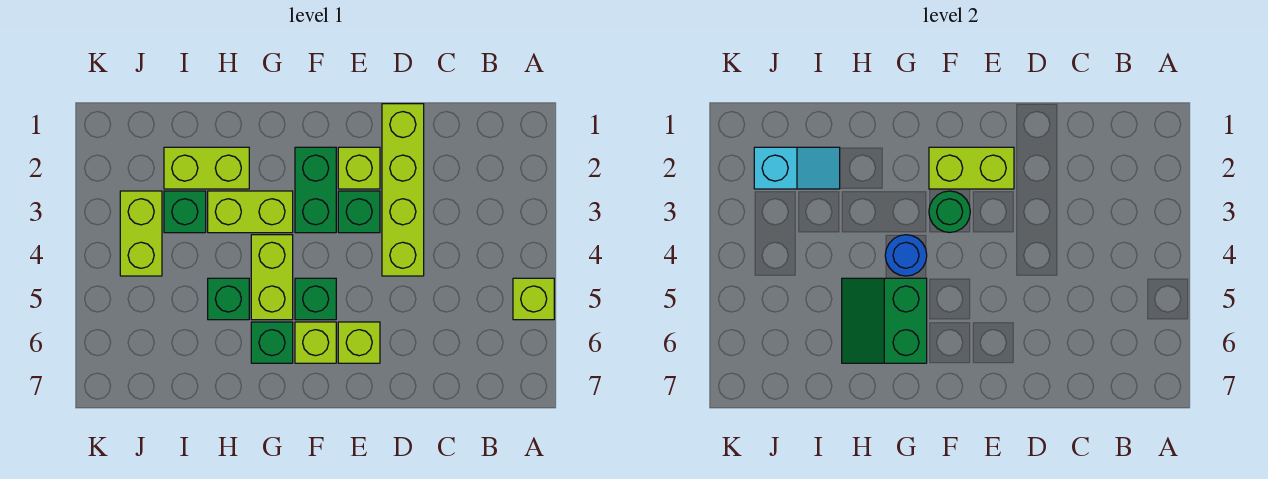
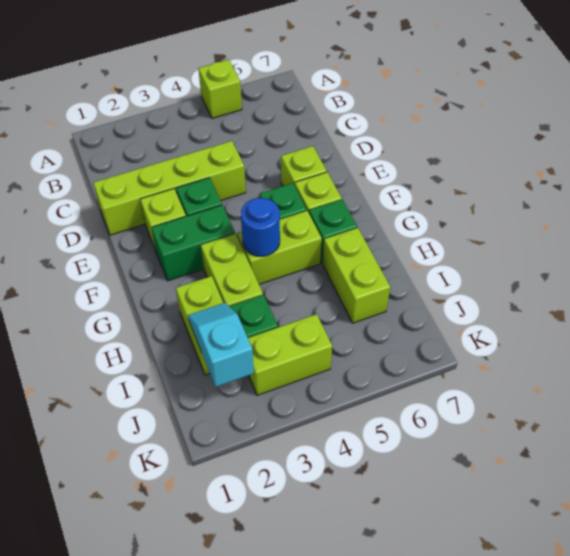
lime 1x2 brick [929,147,1014,189] -> lime 1x2 brick moved to [323,228,390,323]
green 1x1 round brick [929,191,970,233] -> none
green 2x2 slope [842,278,927,363] -> none
green 1x1 brick [208,278,249,320] -> none

